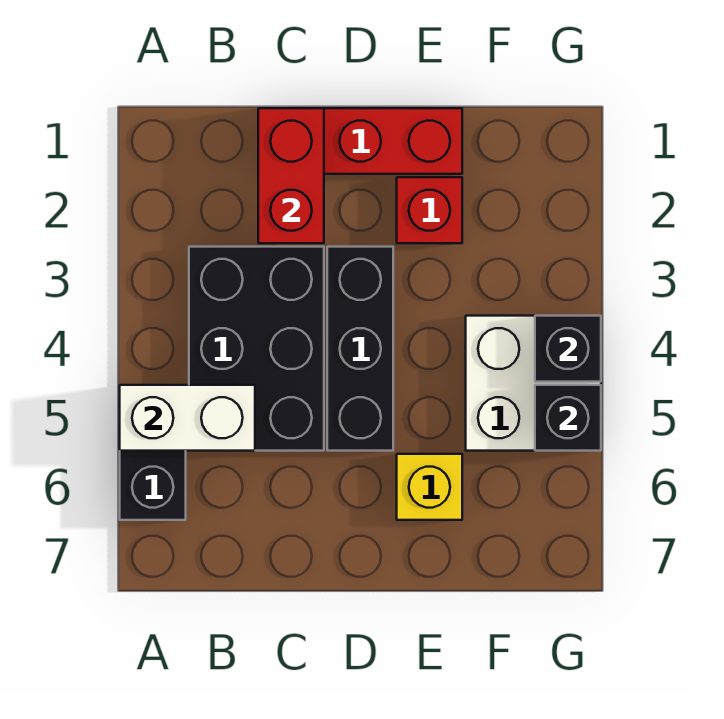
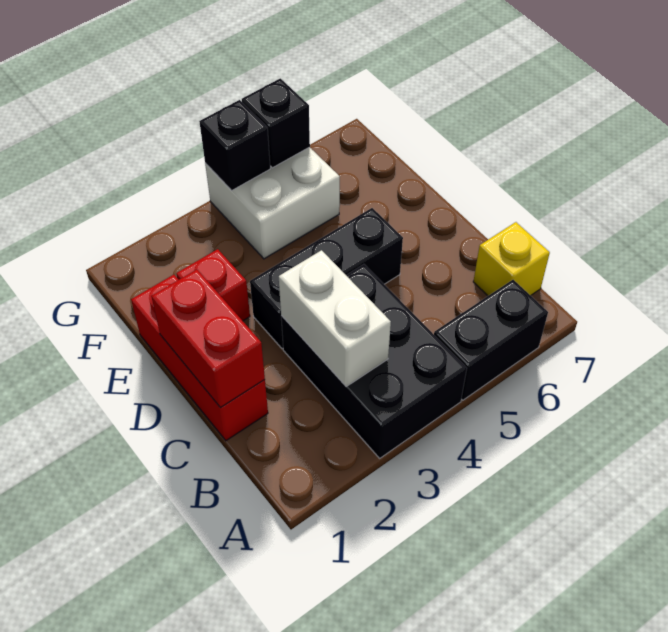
white 1x2 brick [120,385,255,451] -> white 1x2 brick moved to [279,250,391,386]
black 2x3 brick [189,247,324,451] -> black 2x3 brick turned to [281,264,467,458]
red 1x2 brick [258,108,324,243] -> red 1x2 brick turned to [151,270,265,408]
yellow 1x1 brick [397,454,462,520] -> yellow 1x1 brick moved to [473,222,550,296]

